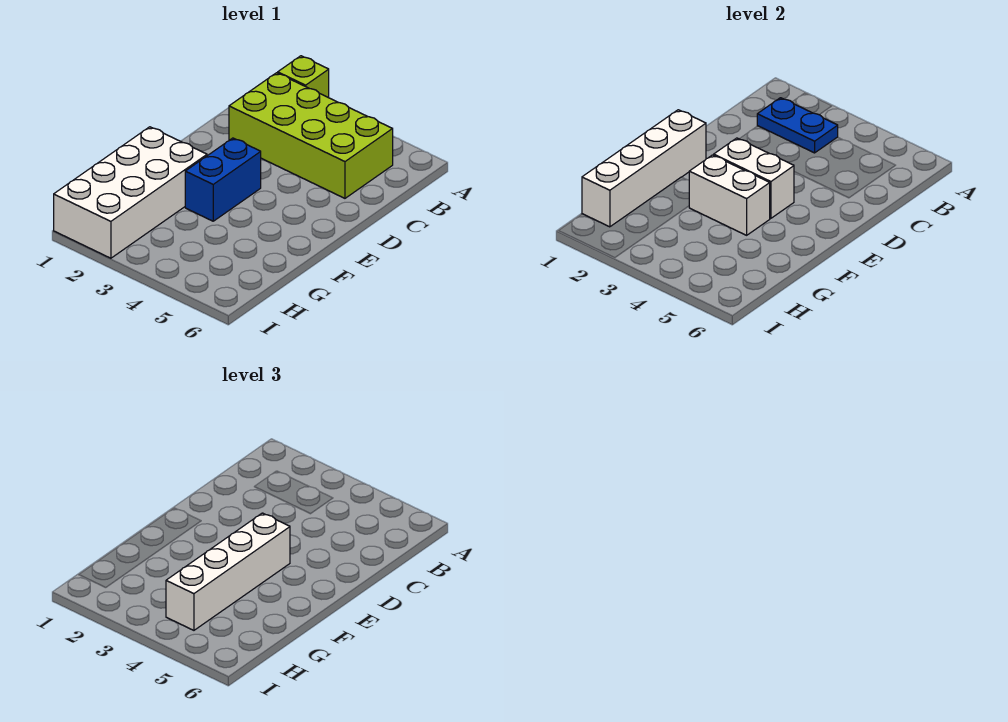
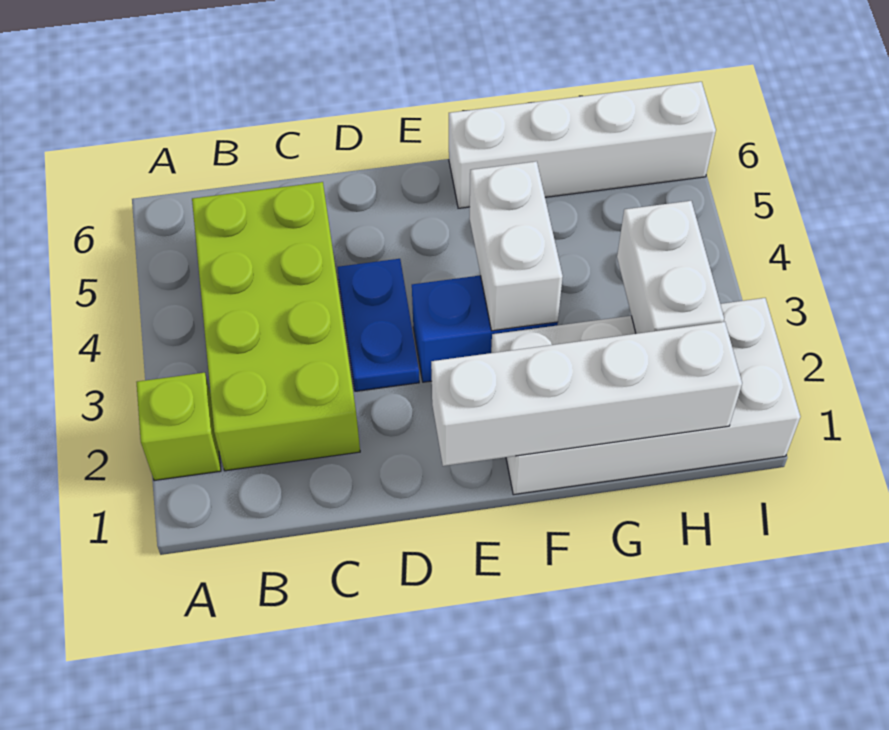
blue 1x2 plate [757,98,838,153] -> blue 1x2 plate moved to [337,259,419,391]
white 1x2 brick [714,138,794,218] -> white 1x2 brick moved to [617,201,724,334]
white 1x4 brick [166,513,290,630] -> white 1x4 brick moved to [449,82,716,208]

